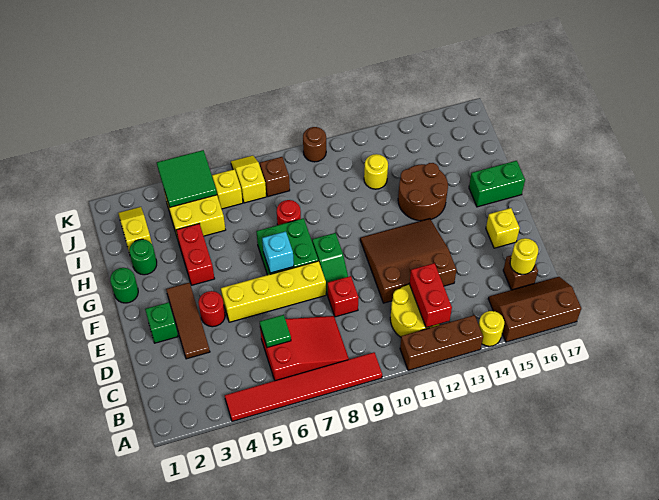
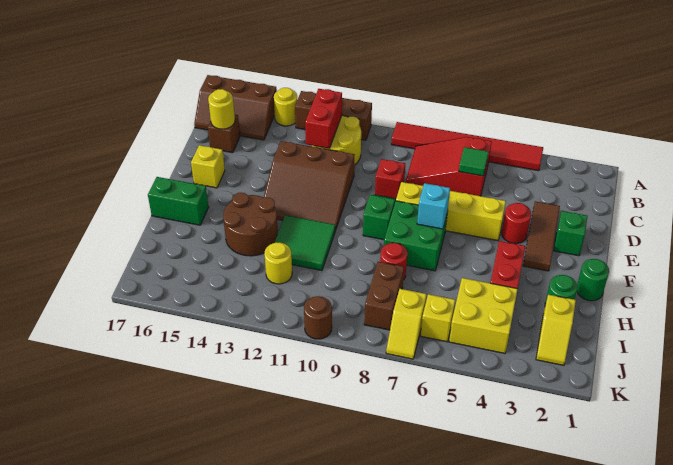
green 2x2 tile [157,150,217,207] -> green 2x2 tile moved to [274,215,335,271]
brown 1x1 brick [260,157,290,197] -> brown 1x2 brick [364,262,404,330]

